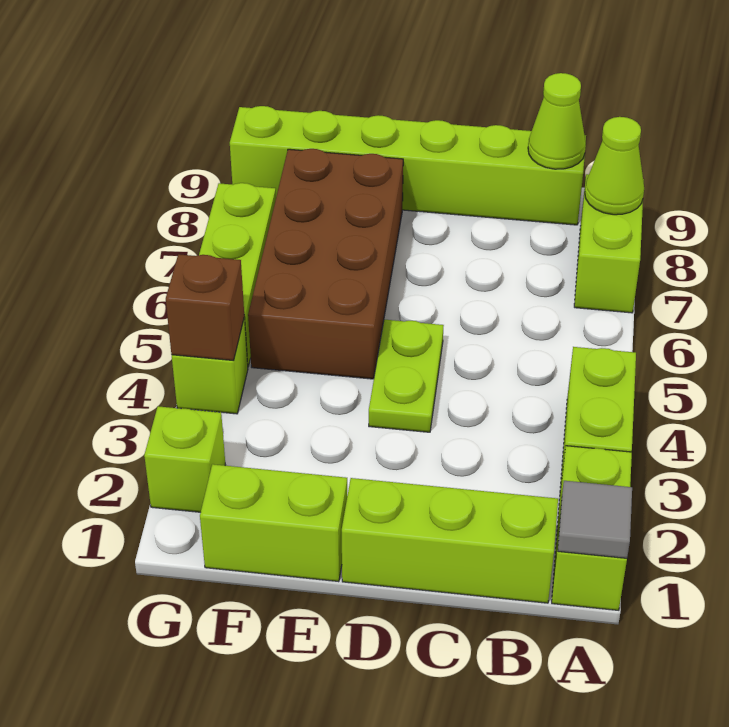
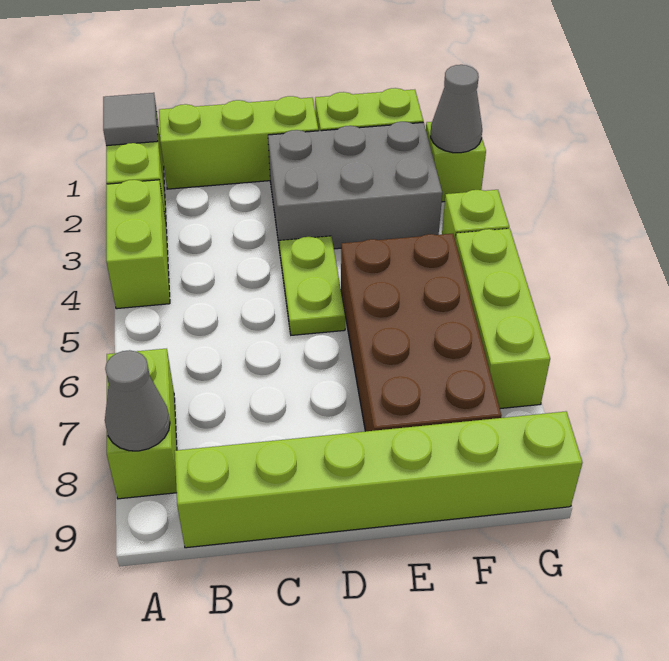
lime 1x1 cone [585,117,644,215] -> grey 1x1 cone [105,350,170,451]
lime 1x1 cone [528,73,586,169] -> none
none -> grey 2x3 brick [268,122,442,250]
none -> grey 1x1 cone [431,65,482,153]
brown 1x1 brick [166,254,244,361] -> none

